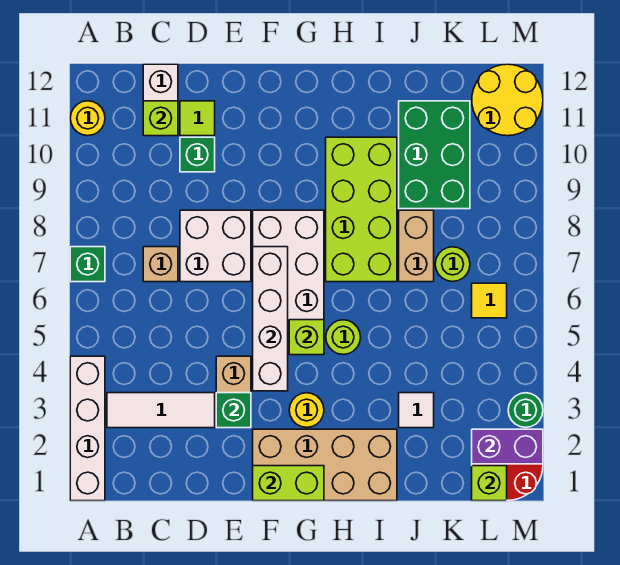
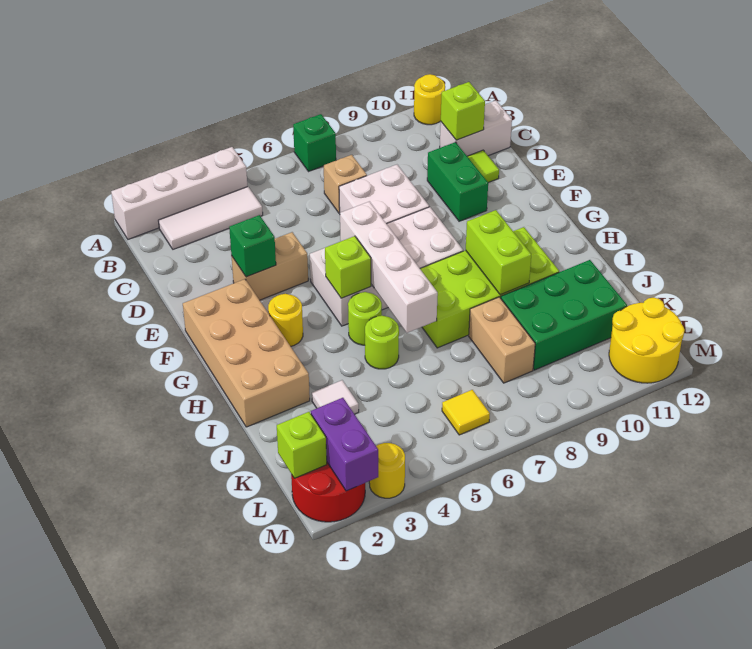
white 1x3 tile [107,393,215,428] -> white 1x3 tile turned to [158,186,263,249]
green 1x1 brick [180,137,215,172] -> green 1x2 brick [427,142,488,221]
lime 1x2 brick [253,466,324,501] -> lime 1x2 brick moved to [466,210,531,295]
white 1x4 brick [253,247,288,391] -> white 1x4 brick turned to [340,201,438,333]
tan 1x2 brick [399,210,434,282] -> tan 1x2 brick turned to [469,297,535,383]
lime 1x1 round brick [435,247,470,282] -> lime 1x1 round brick moved to [365,316,399,369]
green 1x1 round brick [508,393,543,427] -> yellow 1x1 round brick [369,443,405,498]

